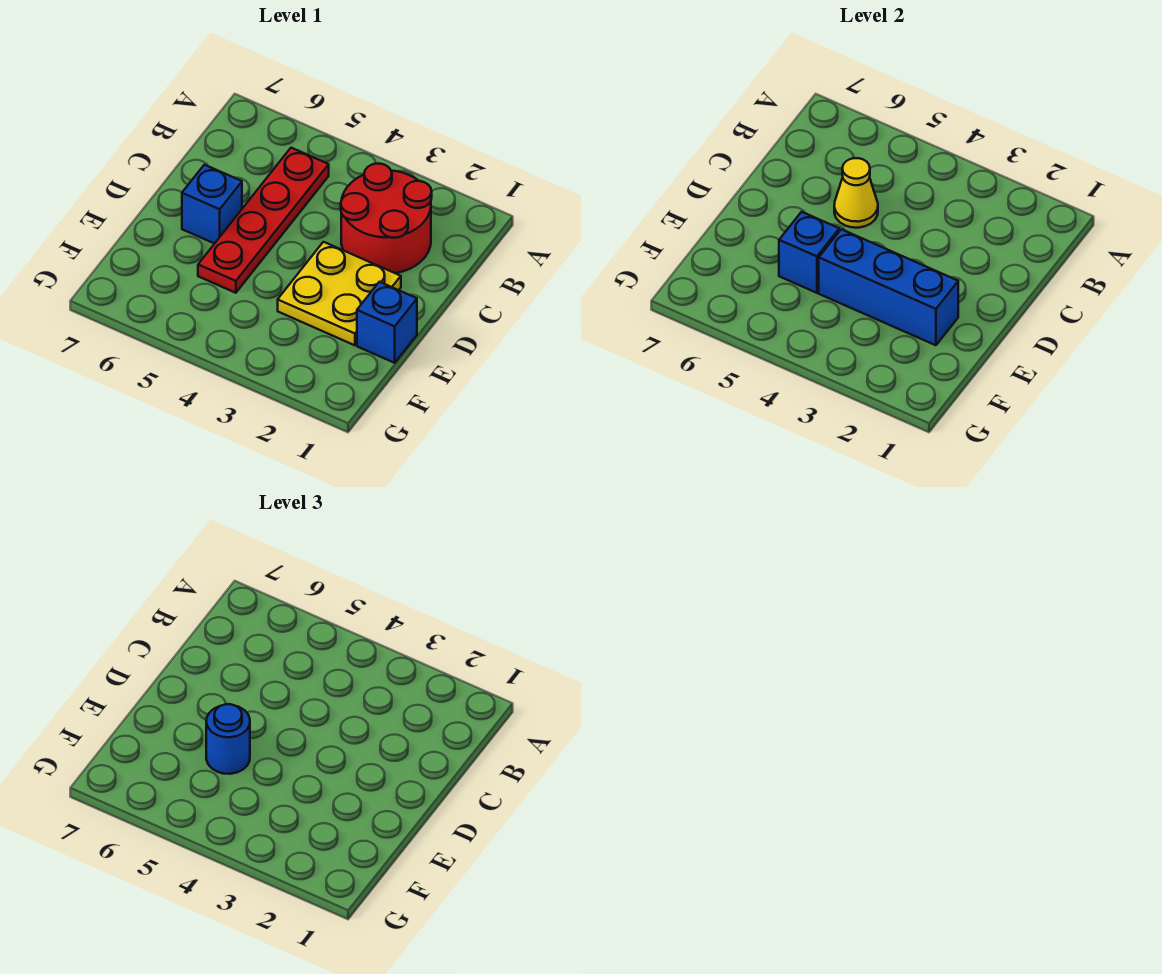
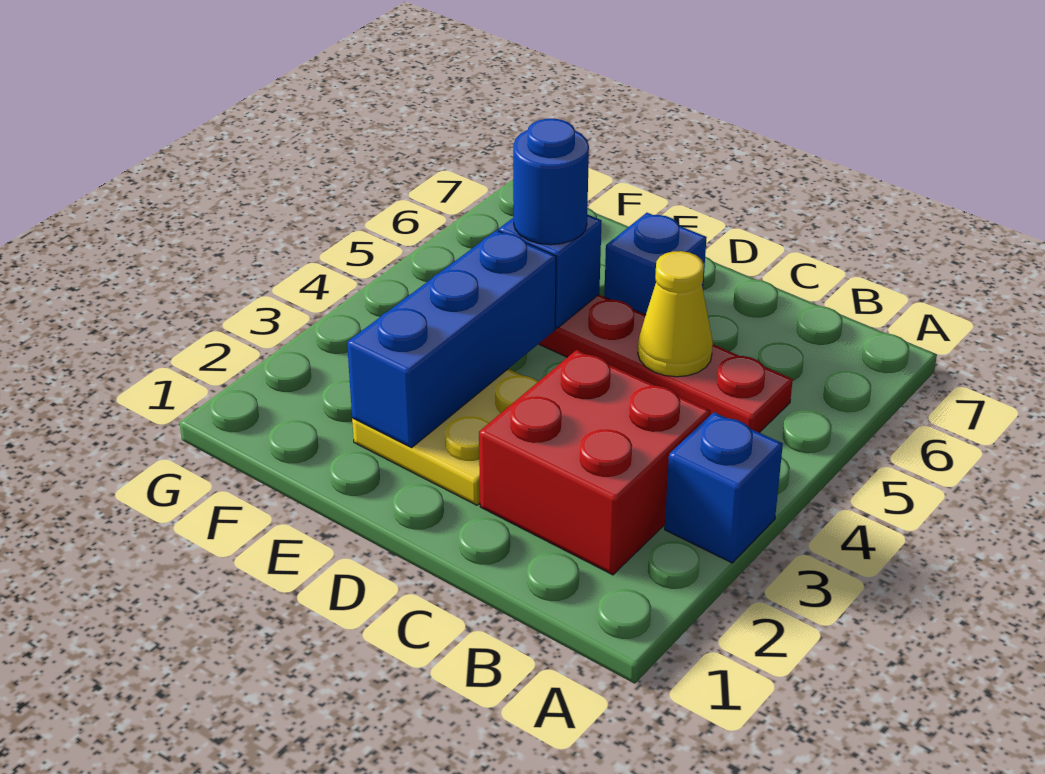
red 2x2 round brick [341,164,432,273] -> red 2x2 brick [479,350,710,575]
blue 1x1 brick [357,282,417,363] -> blue 1x1 brick moved to [665,412,783,563]

